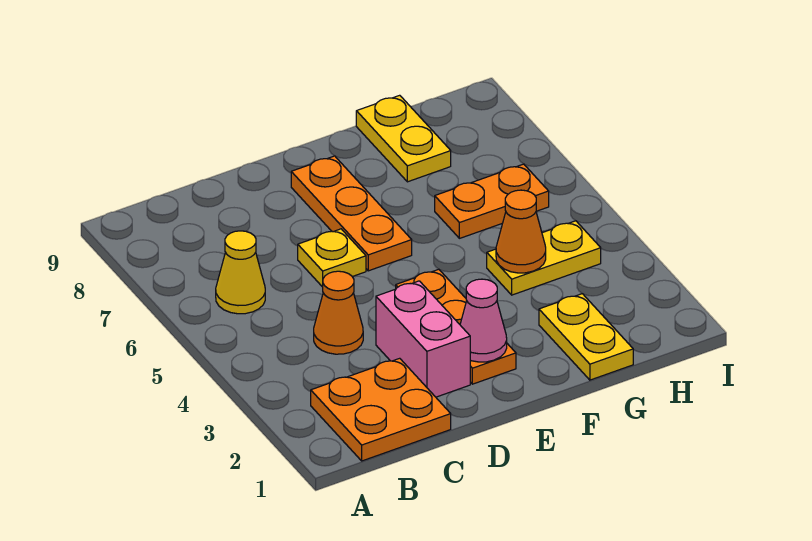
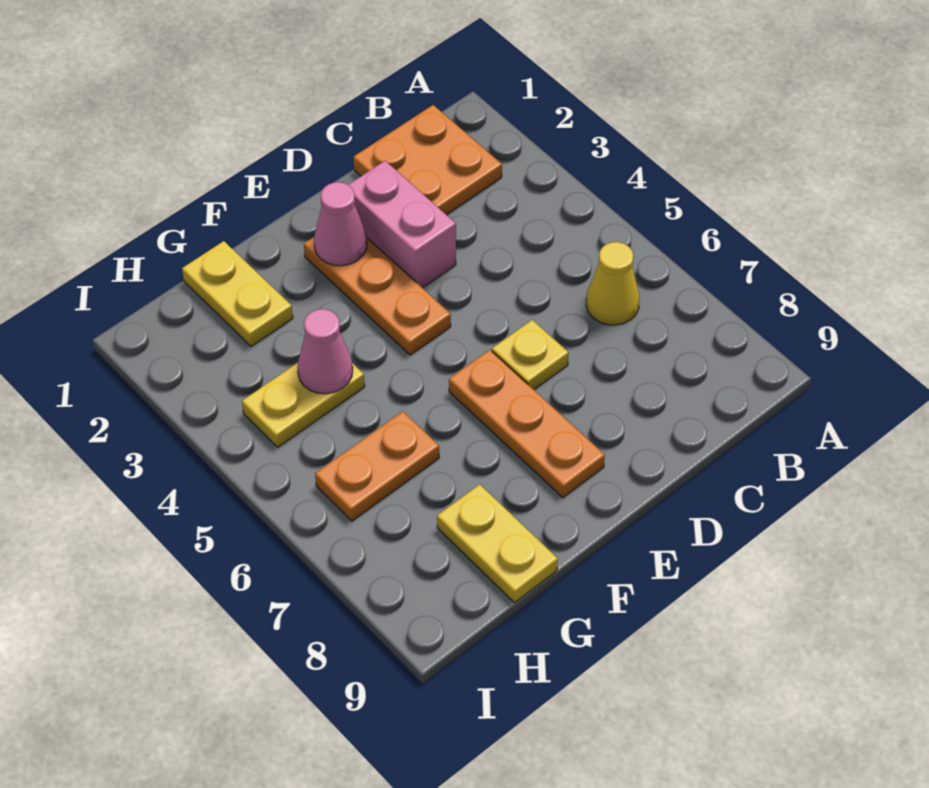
orange 1x1 cone [314,271,363,354] -> none
orange 1x1 cone [496,190,546,273] -> pink 1x1 cone [298,309,353,394]

